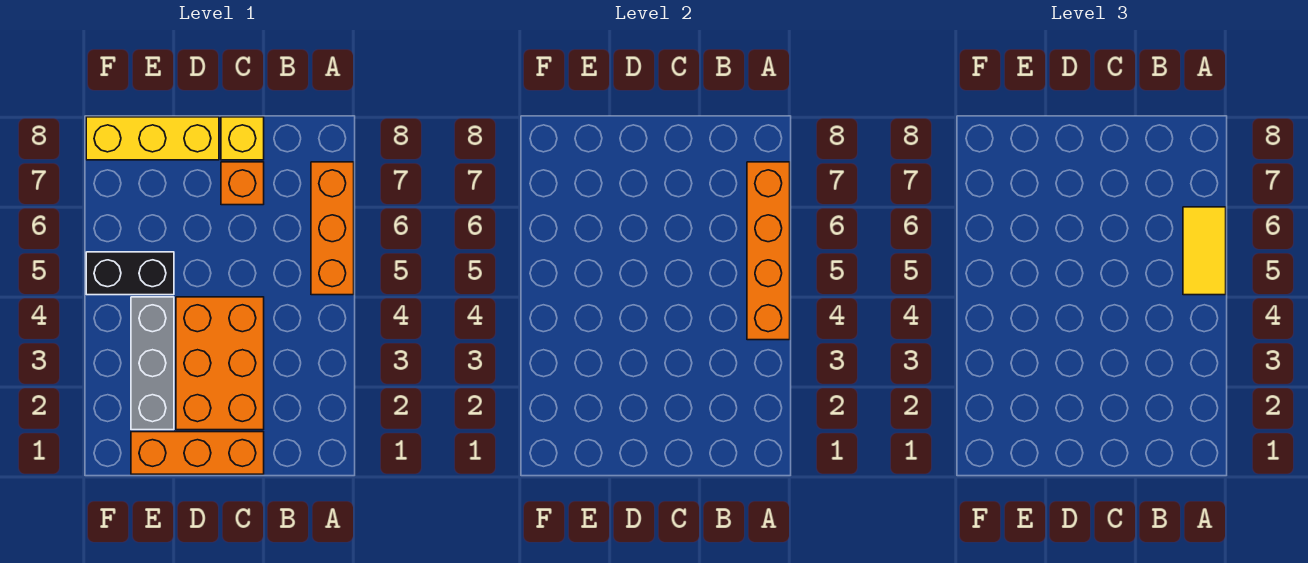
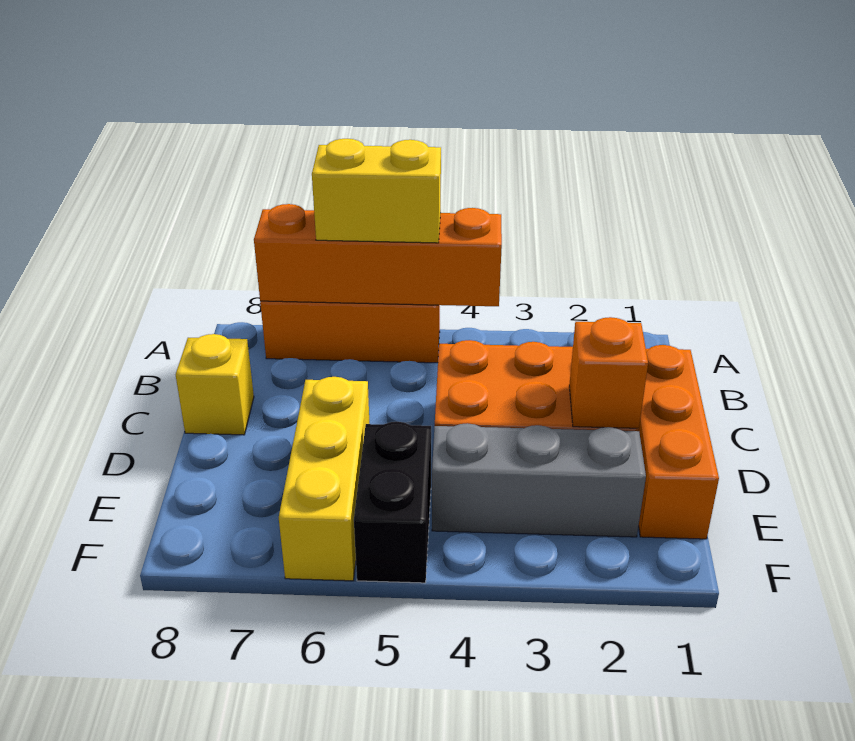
yellow 1x2 tile [1183,207,1226,295] -> yellow 1x2 brick [312,139,441,243]
orange 1x1 brick [221,162,264,205] -> orange 1x1 brick moved to [569,317,648,428]
yellow 1x3 brick [86,117,219,160] -> yellow 1x3 brick moved to [279,377,369,581]

